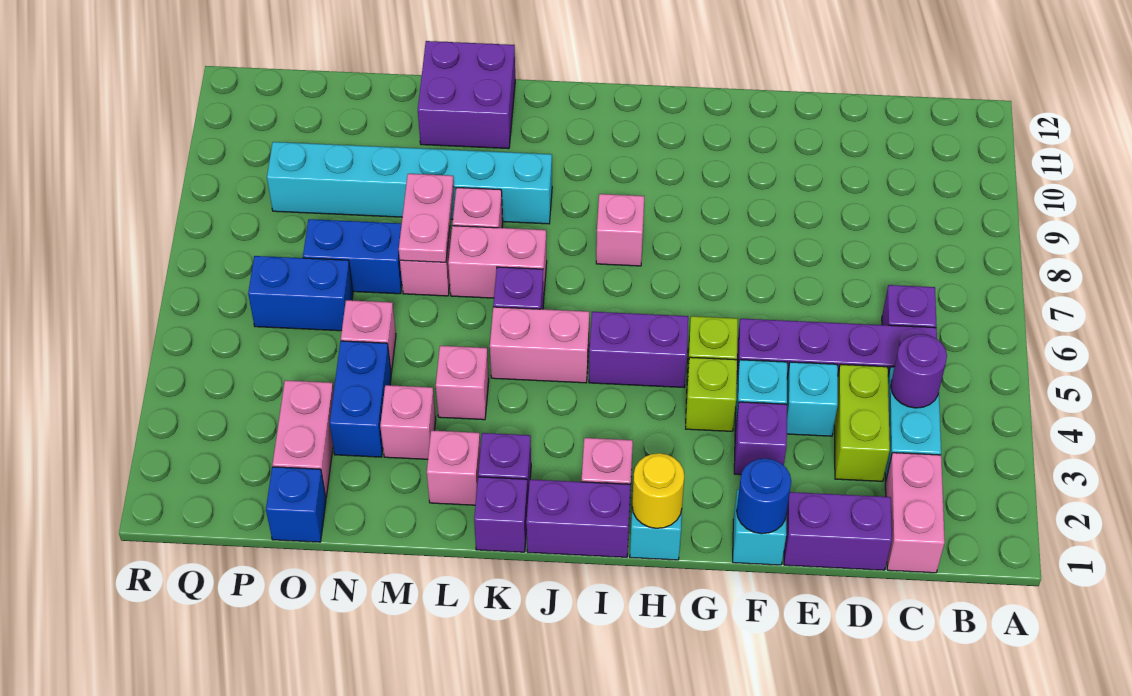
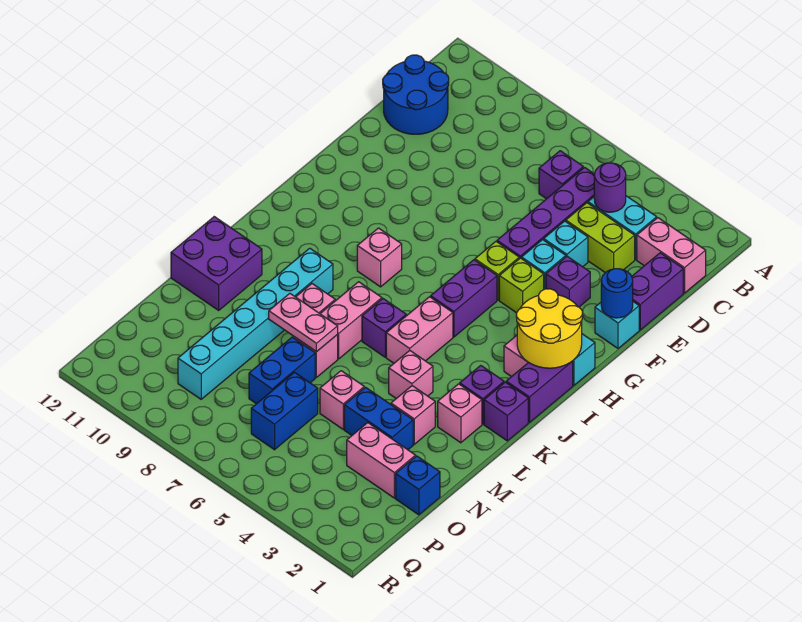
none -> blue 2x2 round brick [383,55,449,134]
yellow 1x1 round brick [632,453,684,528] -> yellow 2x2 round brick [516,289,582,368]

